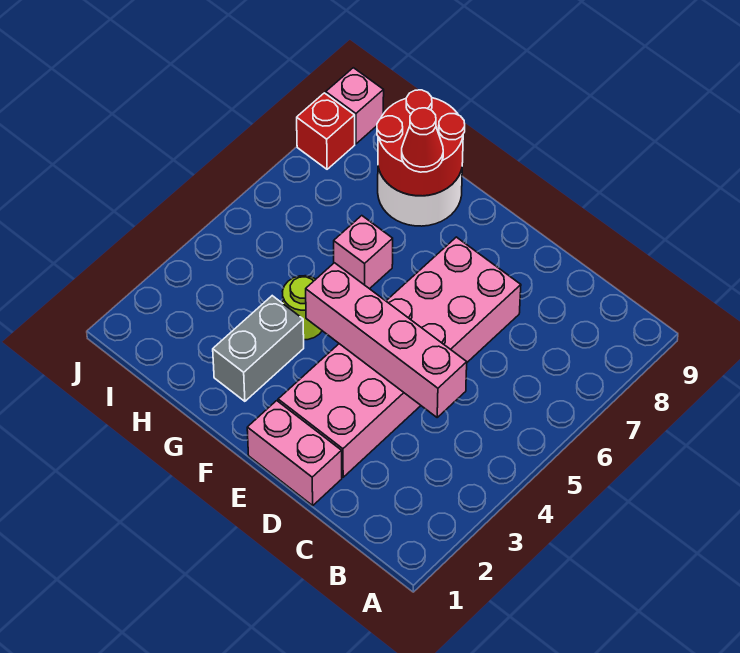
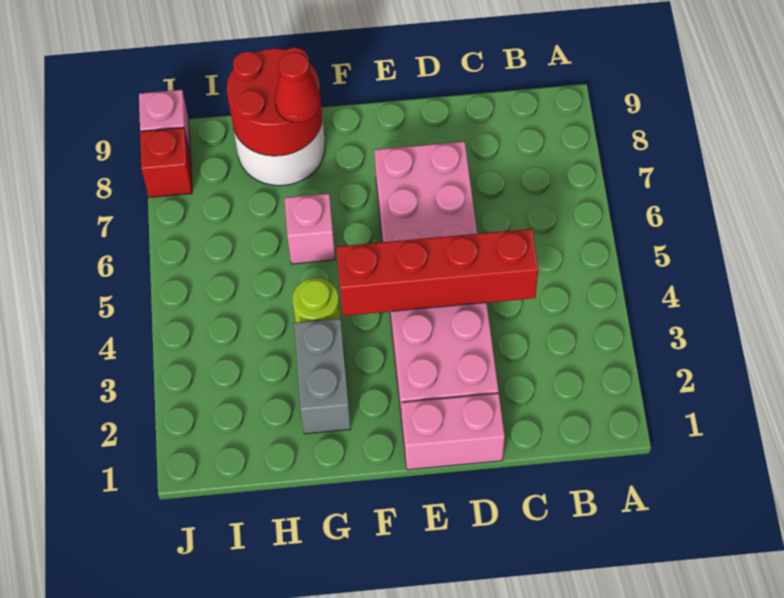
pink 1x4 brick [306,263,467,417] -> red 1x4 brick [336,229,538,316]

